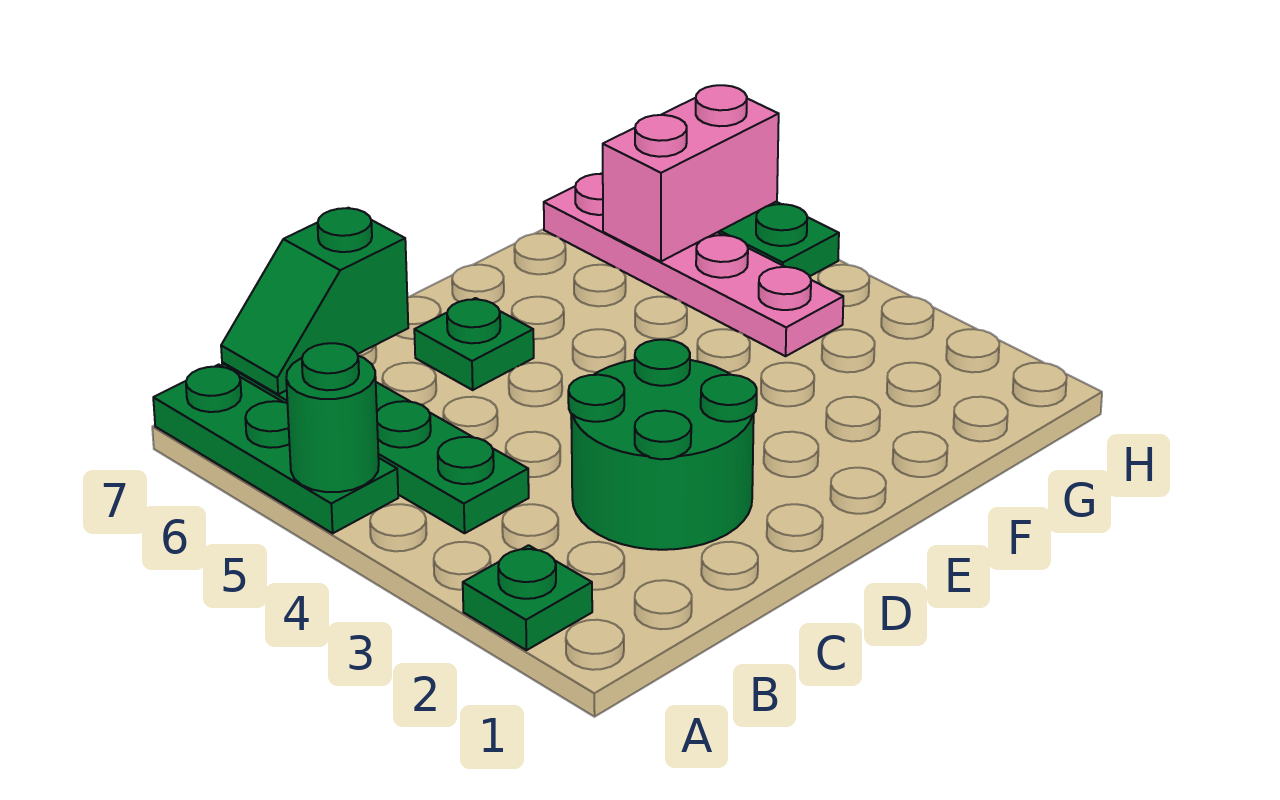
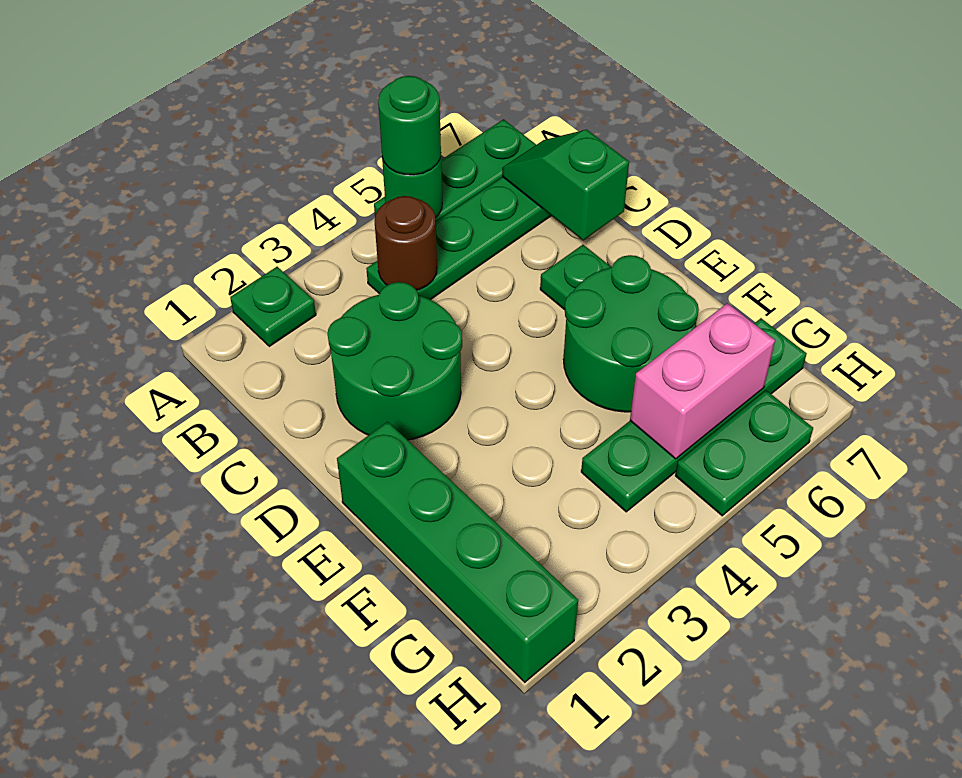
none -> green 1x1 round brick [378,76,441,175]
none -> brown 1x1 round brick [375,196,437,290]
none -> green 1x4 brick [337,422,578,682]
none -> green 2x2 round brick [563,255,699,412]
pink 1x4 plate [544,174,843,356] -> green 1x4 plate [581,318,807,512]
pink 1x2 brick [603,85,779,261] -> pink 1x2 brick turned to [630,303,775,459]

